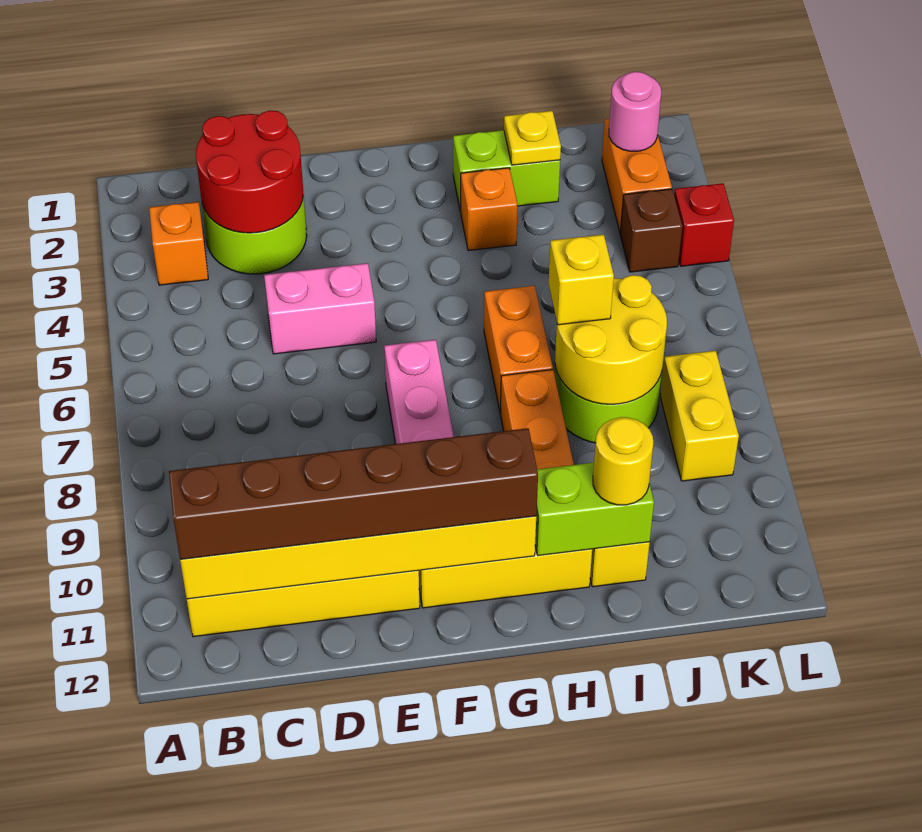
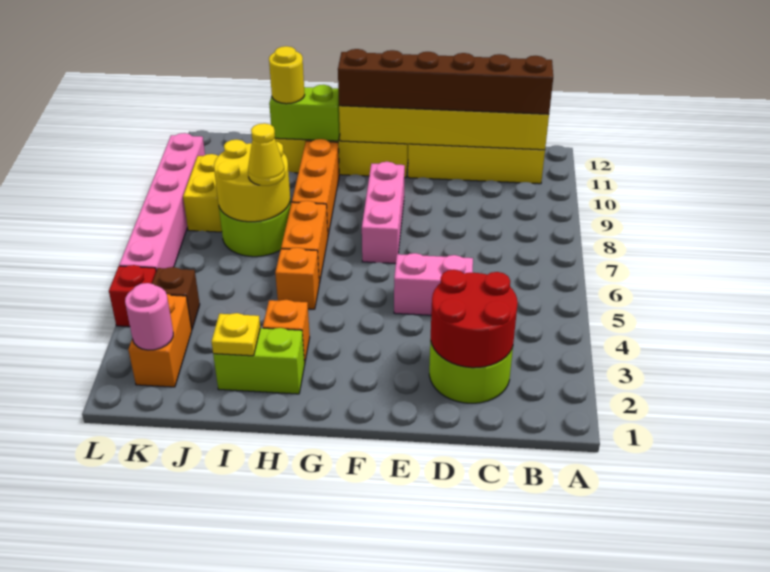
orange 1x1 brick [149,202,208,285] -> orange 1x1 brick moved to [275,248,319,309]
yellow 1x1 brick [549,234,614,325] -> yellow 1x1 cone [248,123,285,186]
none -> pink 1x6 brick [119,133,205,271]

